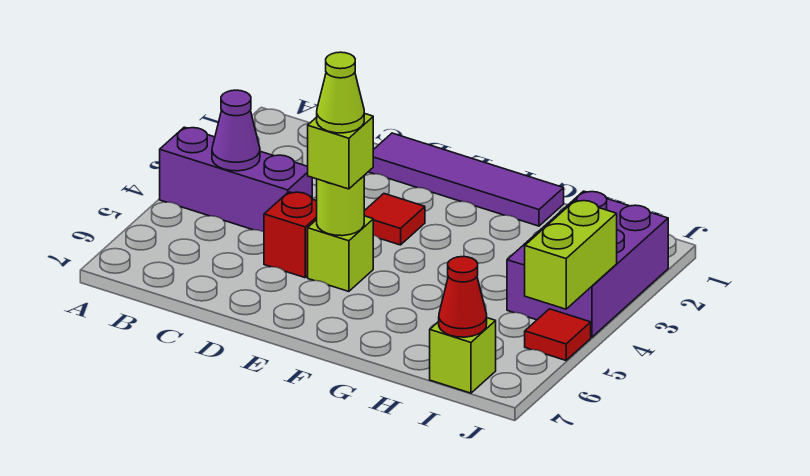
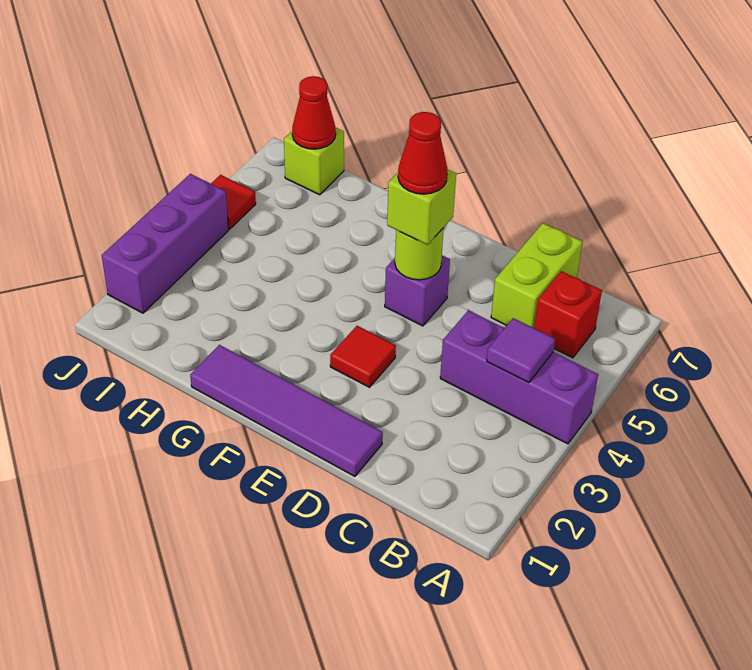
purple 1x1 cone [212,90,260,171] -> purple 1x1 tile [487,318,555,382]
red 1x1 brick [264,192,317,278] -> red 1x1 brick moved to [534,271,602,358]
lime 1x1 brick [308,216,373,291] -> purple 1x1 brick [385,255,450,326]
lime 1x1 cone [317,52,364,133] -> red 1x1 cone [398,112,448,194]
purple 2x3 brick [507,191,668,337] -> purple 1x3 brick [102,174,229,313]
lime 1x2 brick [525,200,617,309] -> lime 1x2 brick moved to [491,223,583,328]

